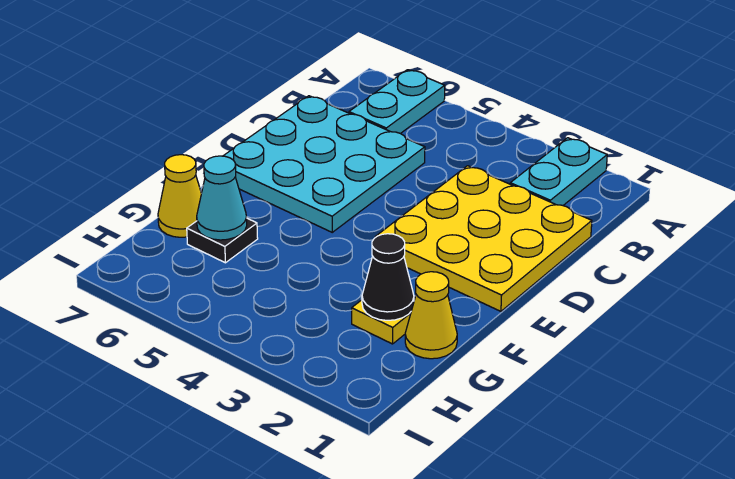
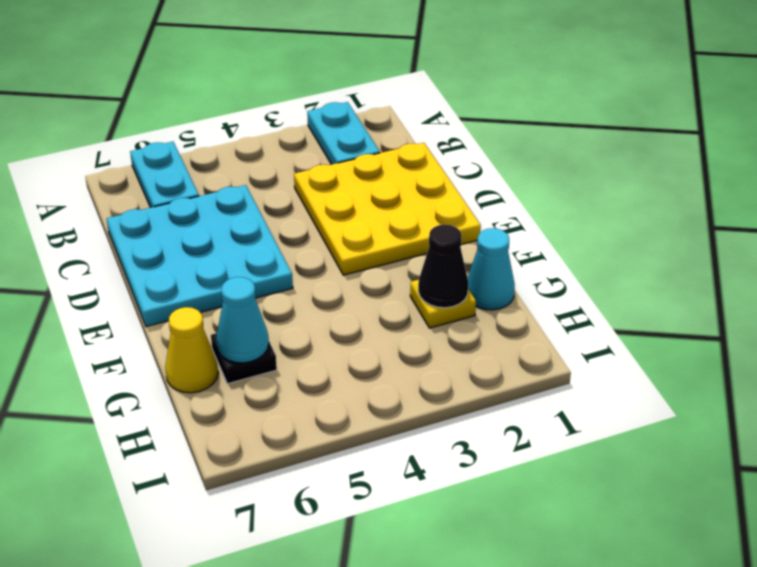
yellow 1x1 cone [405,272,457,359] -> cyan 1x1 cone [467,228,515,310]

